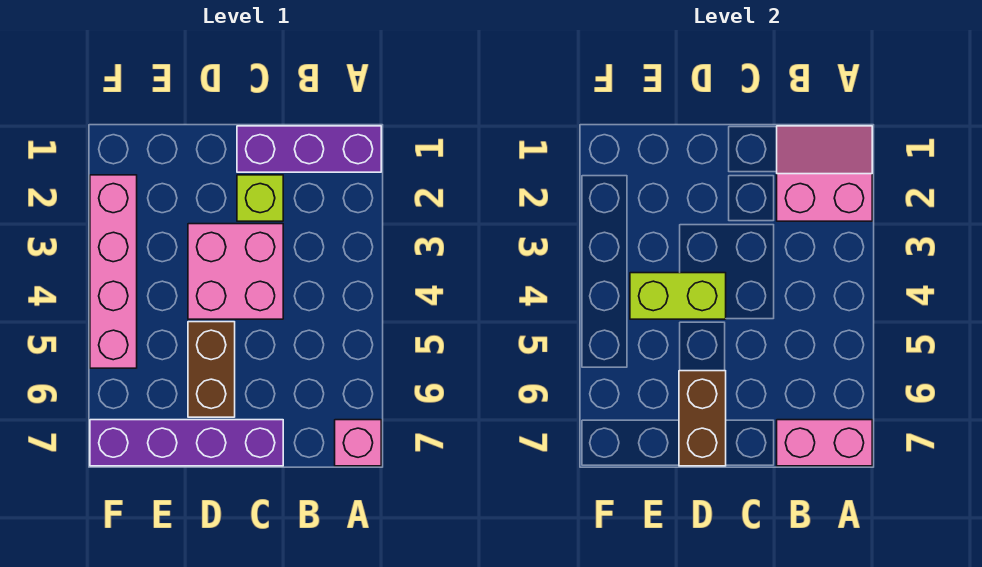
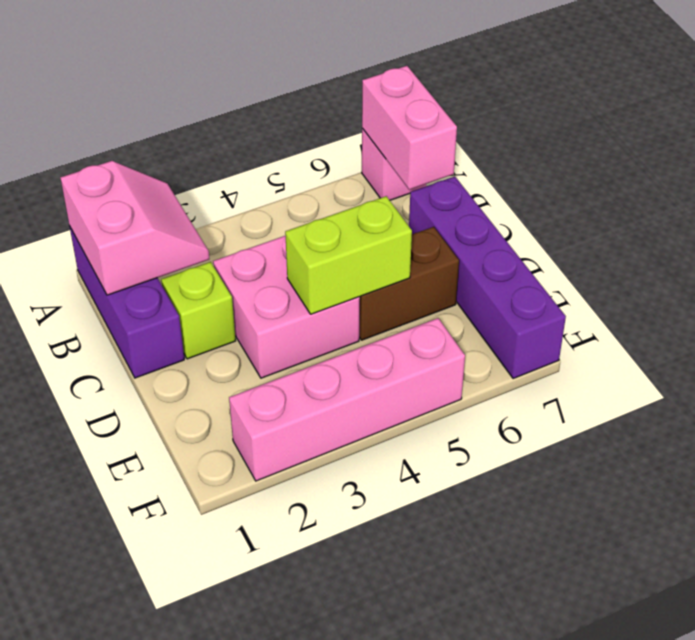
pink 2x2 slope [777,126,872,221] -> pink 2x2 slope turned to [60,161,209,295]
lime 1x2 brick [630,273,726,319] -> lime 1x2 brick turned to [285,196,412,314]
brown 1x2 brick [679,371,726,466] -> none

